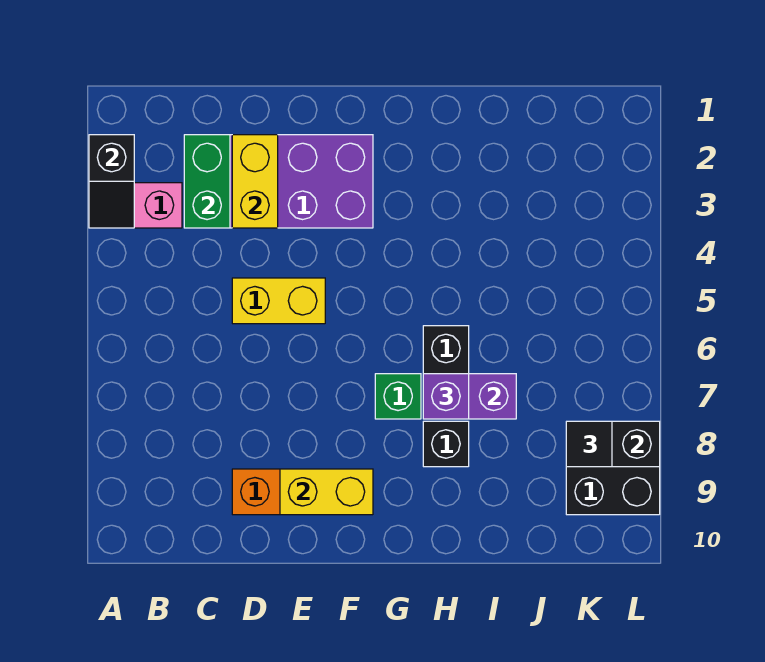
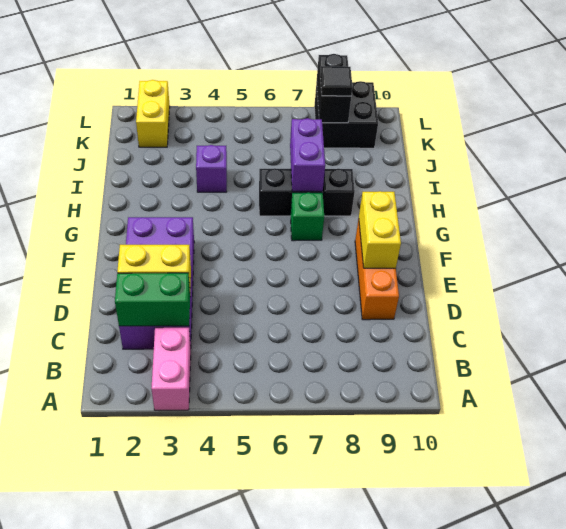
black 1x2 slope [89,135,134,228] -> none
yellow 1x2 brick [232,278,325,324] -> yellow 1x2 brick moved to [136,80,170,147]
purple 1x1 brick [423,374,469,419] -> purple 1x1 brick moved to [196,145,227,192]

